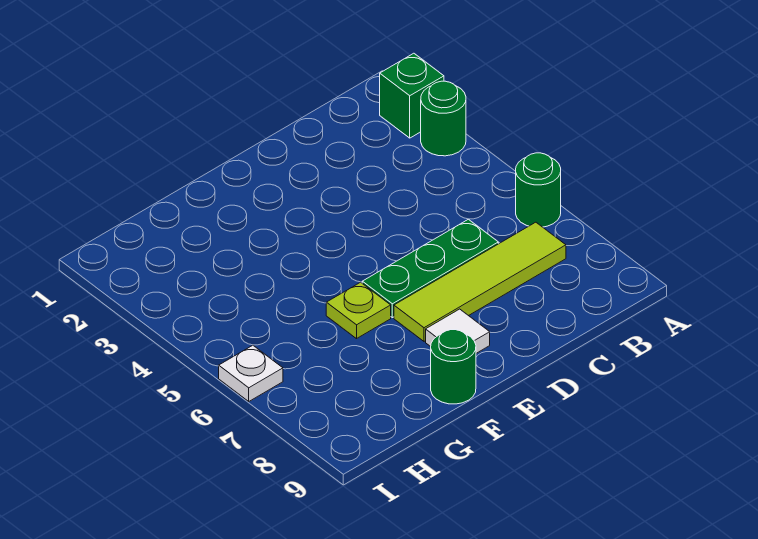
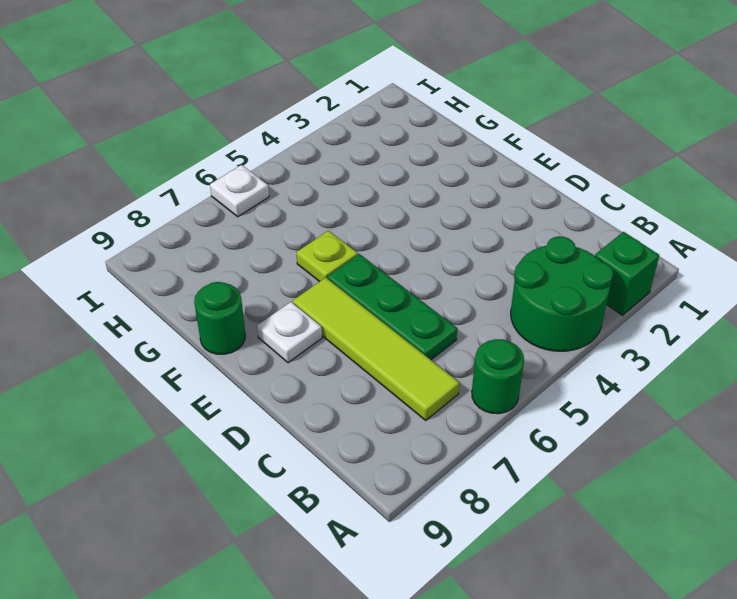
green 1x1 round brick [421,81,466,156] -> green 2x2 round brick [511,236,613,351]
white 1x1 tile [426,309,490,353] -> white 1x1 plate [257,302,322,363]

